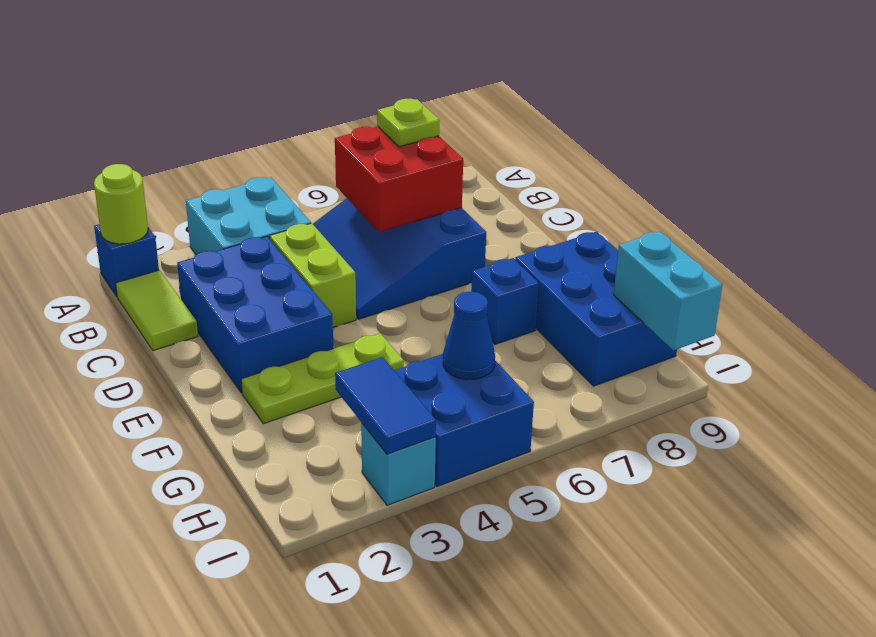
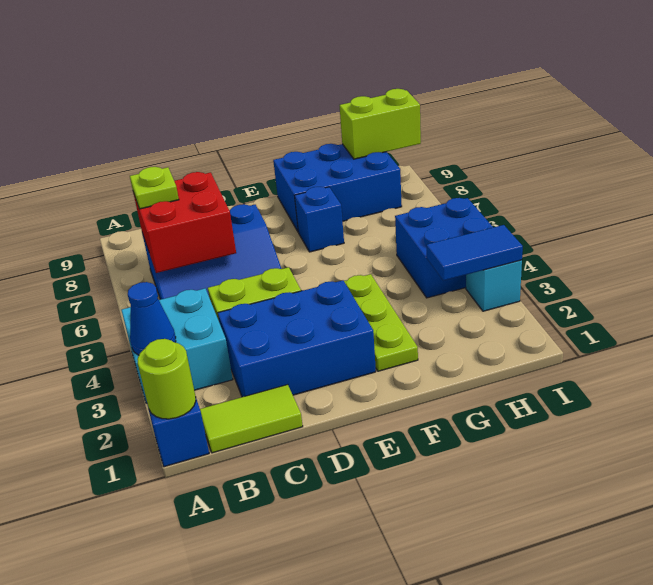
blue 1x1 cone [443,292,495,380] -> blue 1x1 cone moved to [128,282,176,355]
cyan 1x2 brick [614,231,722,350] -> lime 1x2 brick [339,89,421,159]

